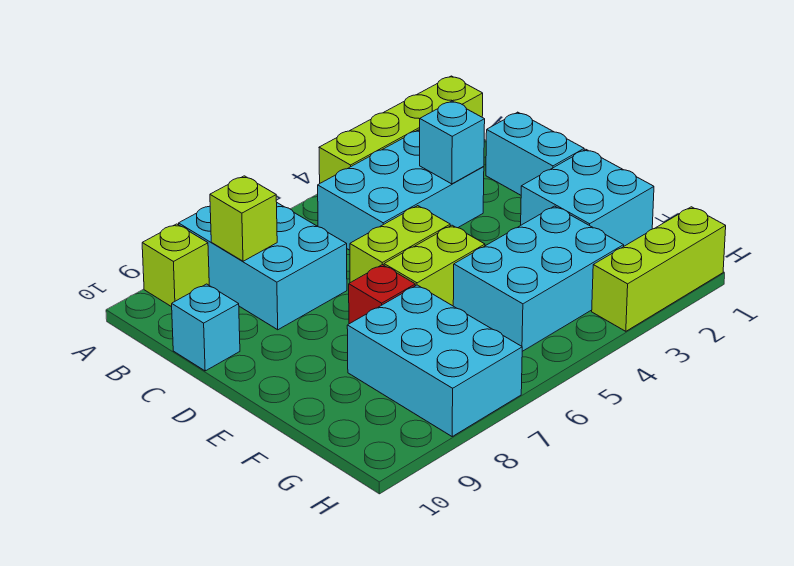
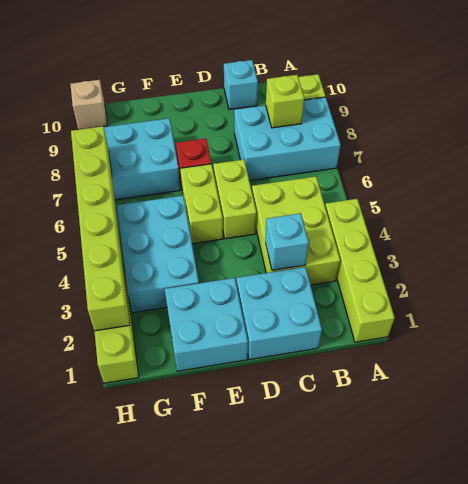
cyan 2x3 brick [318,130,484,250] -> lime 2x3 brick [252,176,340,285]
cyan 1x2 brick [486,112,584,195] -> cyan 2x2 brick [237,267,322,360]
none -> lime 1x6 brick [71,126,130,331]
none -> tan 1x1 brick [70,80,107,129]

